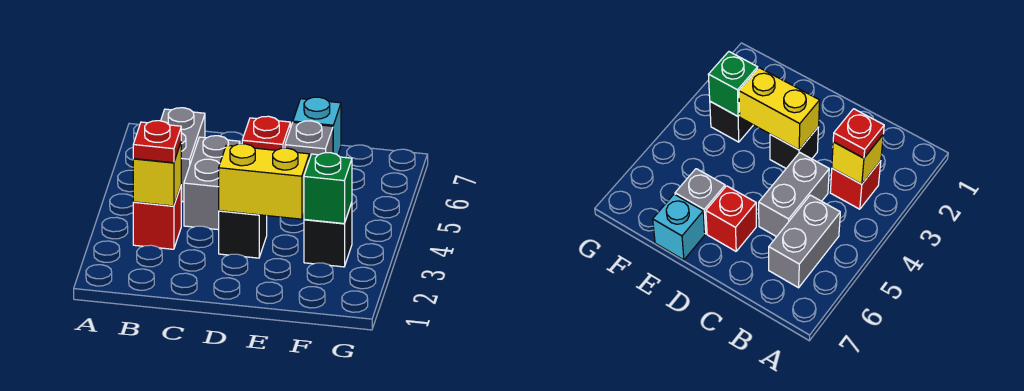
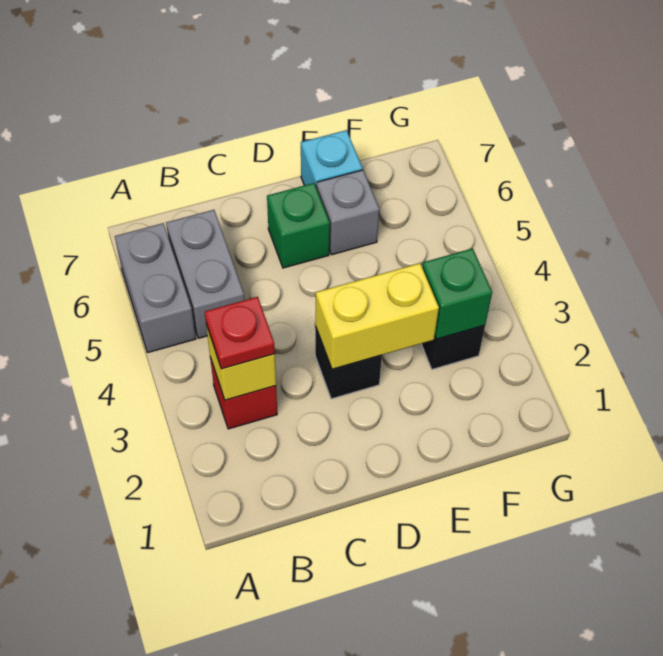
grey 1x2 brick [184,136,240,230] -> grey 1x2 brick moved to [115,223,196,352]
red 1x1 brick [242,116,290,150] -> green 1x1 brick [267,183,330,268]

